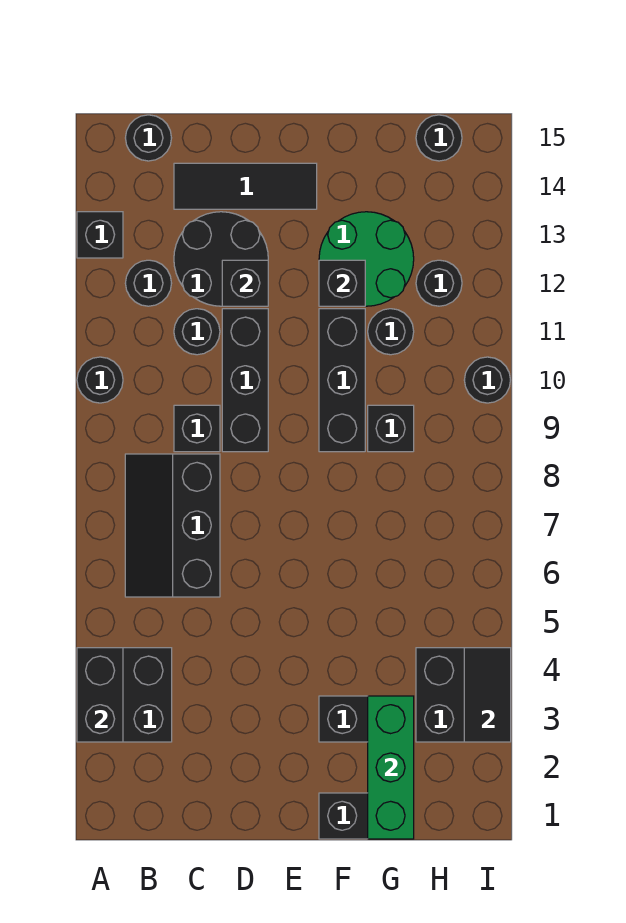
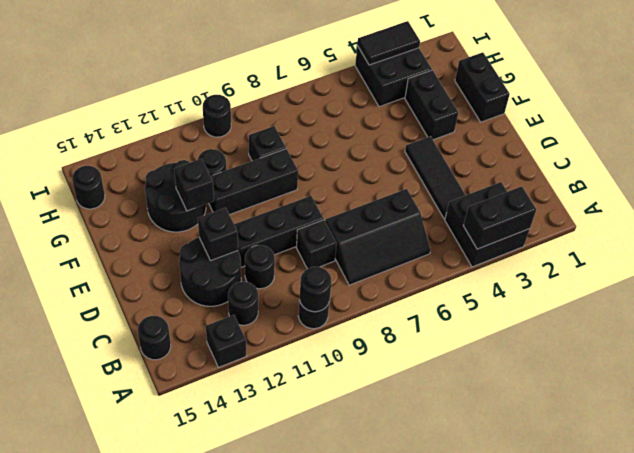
black 1x3 tile [174,163,317,209] -> black 1x3 tile moved to [405,136,465,219]
green 2x2 round brick [319,212,414,306] -> black 2x2 round brick [145,160,206,232]
green 1x3 brick [368,696,414,839] -> none
black 1x1 round brick [416,260,462,306] -> black 1x1 round brick moved to [299,267,331,312]

